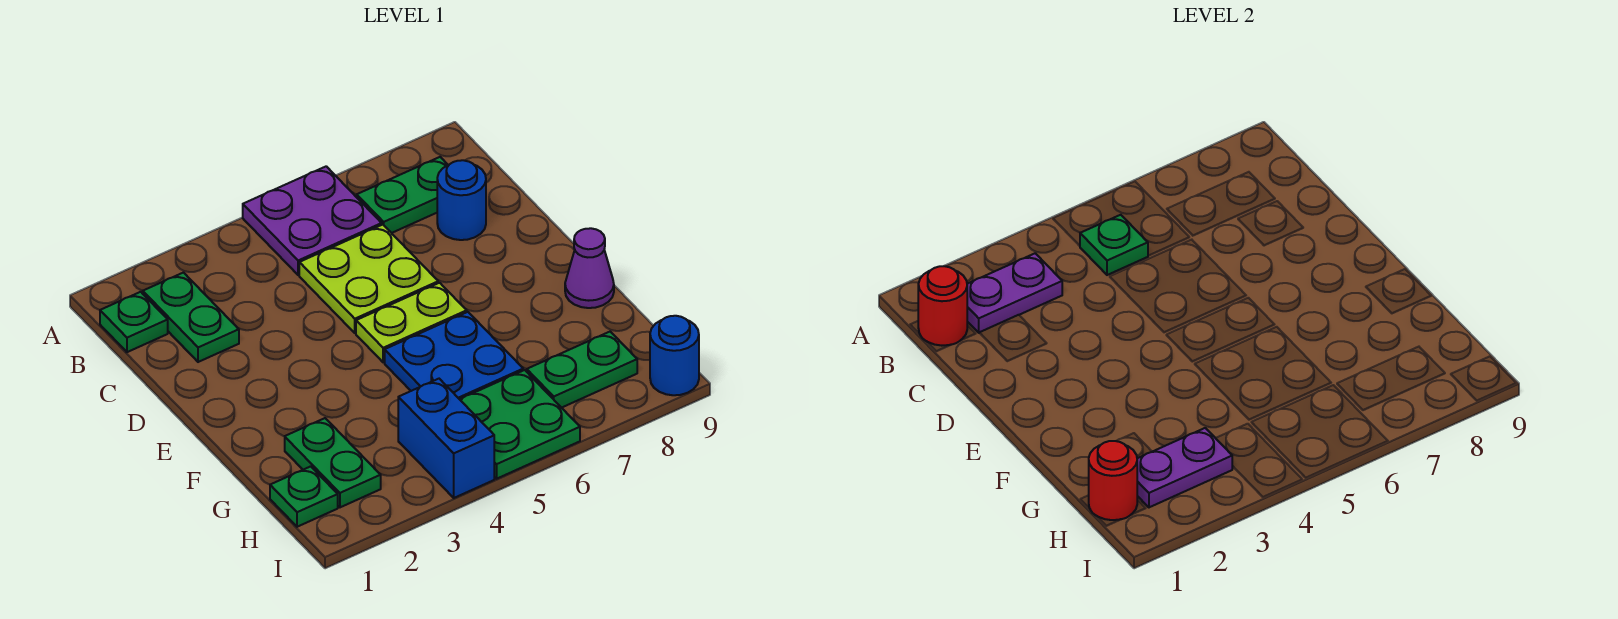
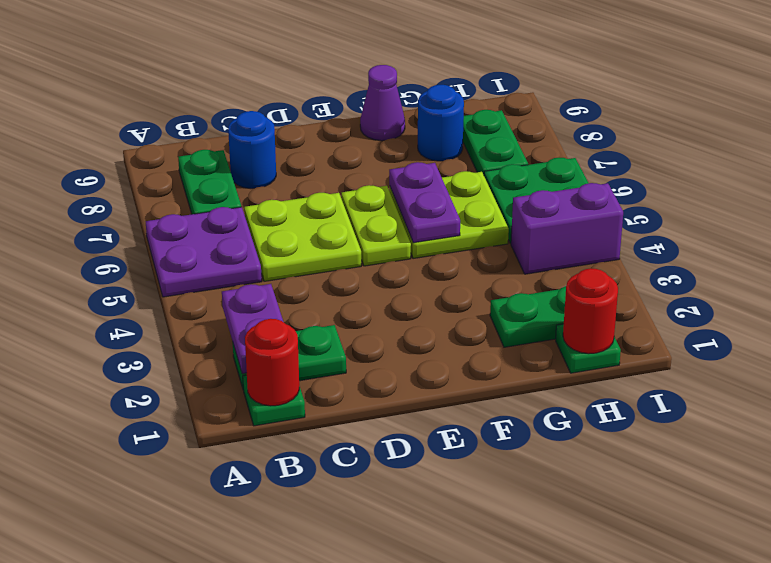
green 1x1 plate [1080,215,1148,275] -> none
blue 2x2 plate [385,312,523,399] -> lime 2x2 plate [389,171,509,259]
purple 1x2 plate [1137,428,1232,507] -> purple 1x2 plate moved to [389,162,460,243]
blue 1x2 brick [398,379,494,498] -> purple 1x2 brick [511,183,623,274]
blue 1x1 round brick [650,316,699,395] -> blue 1x1 round brick moved to [418,85,464,161]

